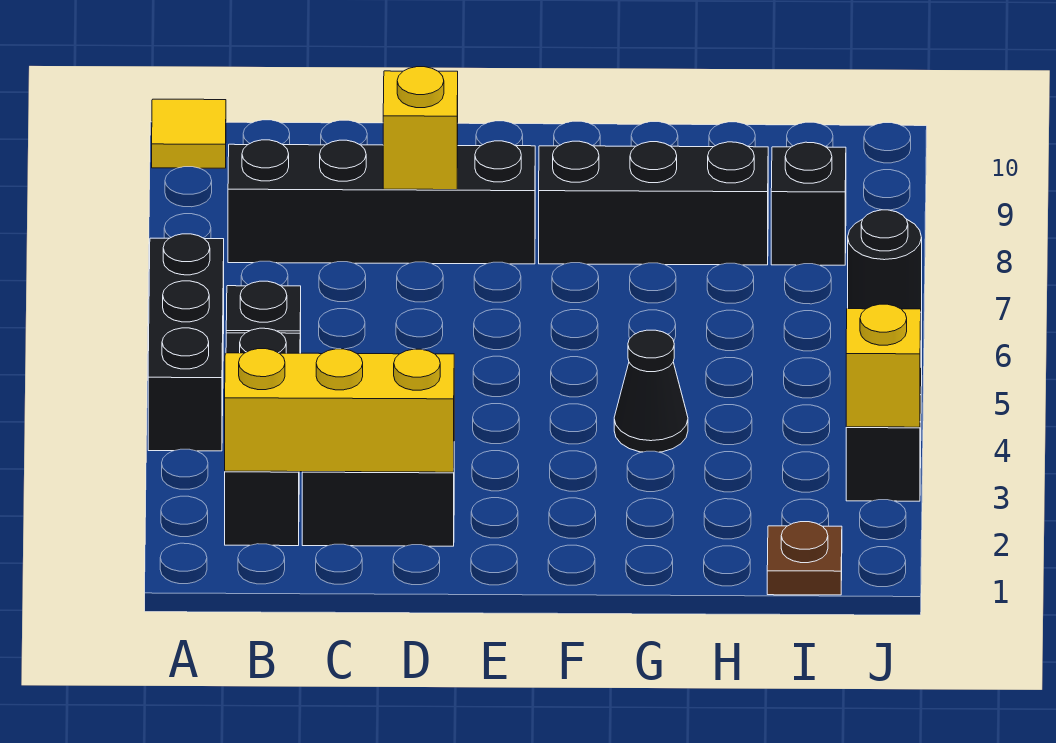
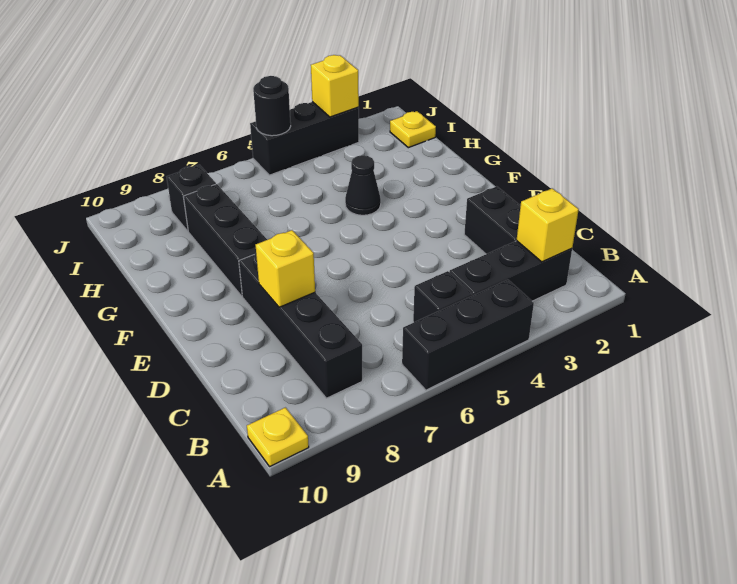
yellow 1x1 tile [152,99,226,168] -> yellow 1x1 plate [247,408,309,467]
yellow 1x3 brick [225,349,454,472] -> yellow 1x1 brick [517,188,579,262]
brown 1x1 plate [767,522,842,595] -> yellow 1x1 plate [390,111,436,148]

